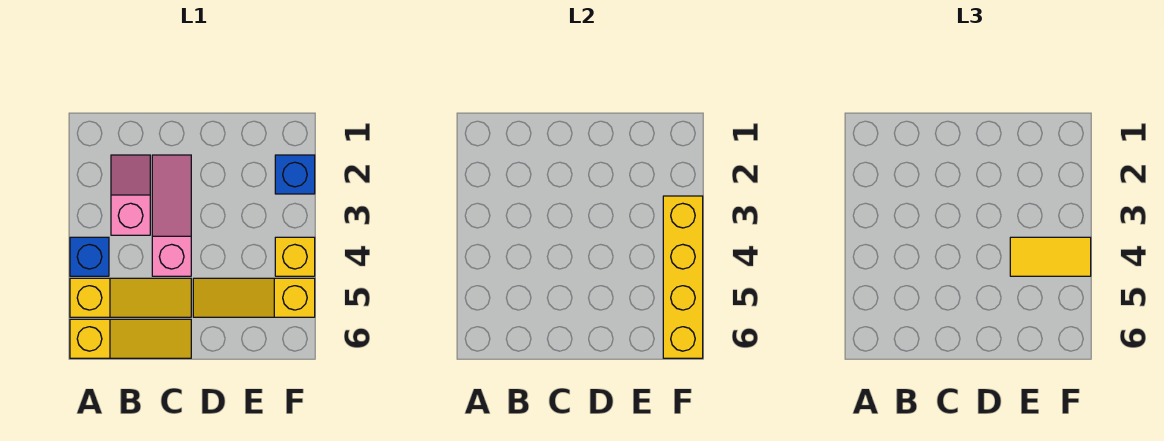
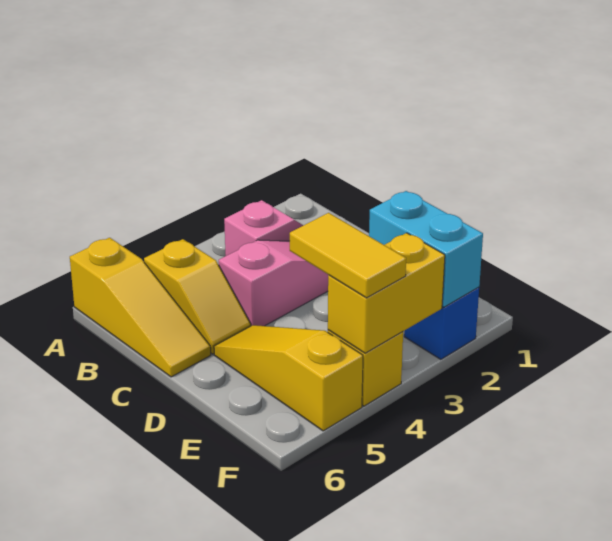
blue 1x1 brick [70,237,109,276] -> none
yellow 1x3 slope [70,278,191,317] -> yellow 1x2 slope [144,239,251,354]
none -> cyan 1x2 brick [369,191,483,307]
yellow 1x4 brick [663,196,703,358] -> yellow 1x2 brick [328,233,445,353]

